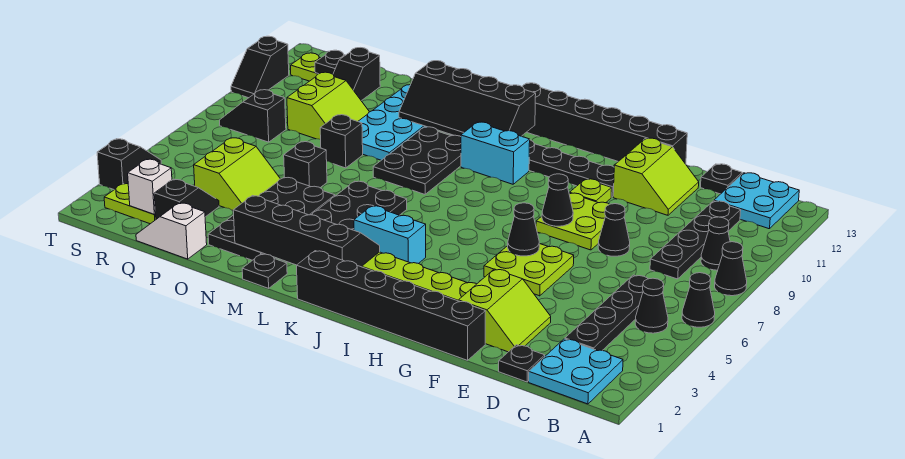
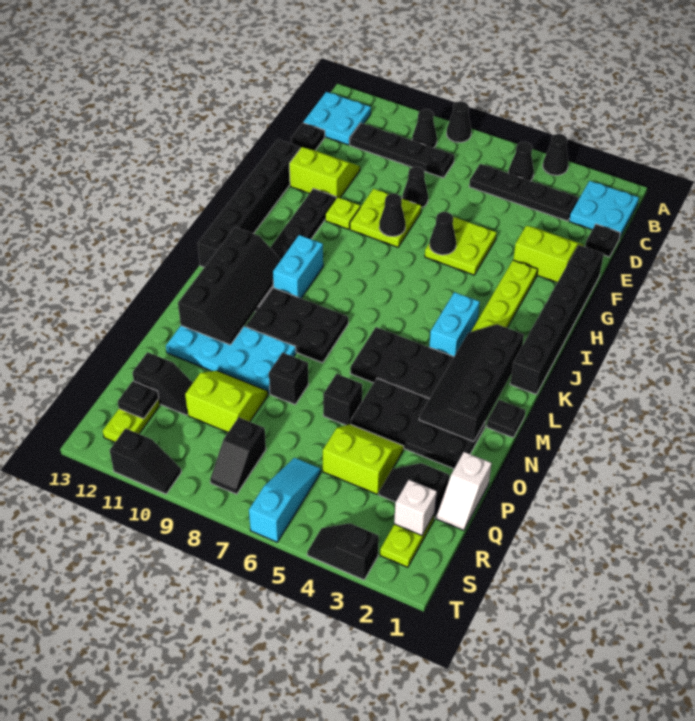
black 1x1 cone [682,273,715,327] -> black 1x1 cone moved to [543,134,568,175]
none -> cyan 1x3 slope [249,458,321,542]

